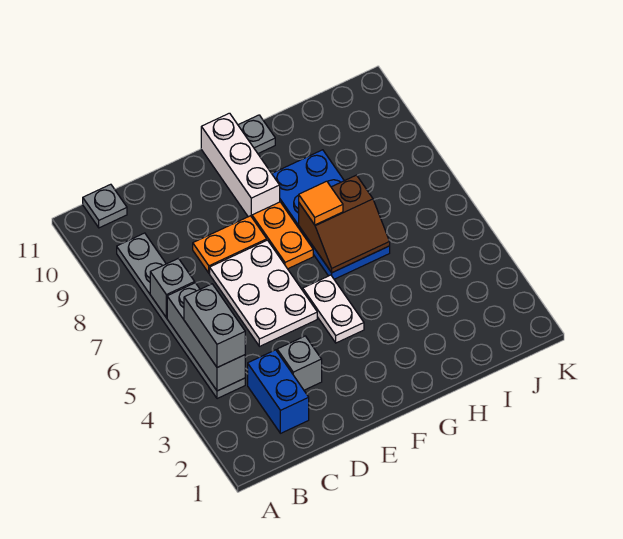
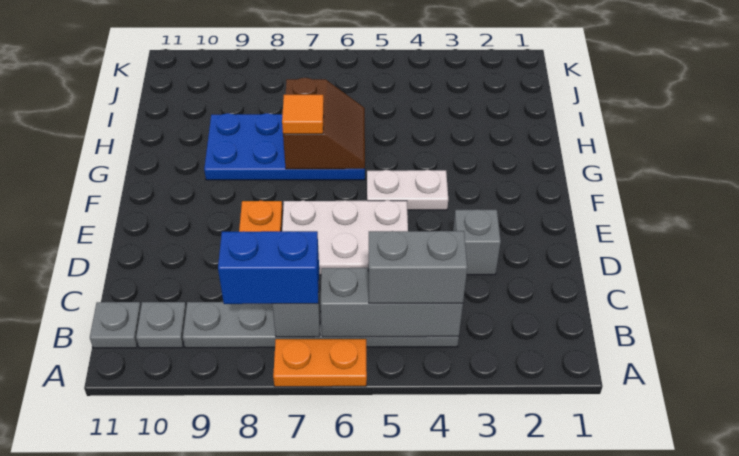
blue 1x2 brick [248,350,309,433] -> blue 1x2 brick moved to [218,231,319,304]
orange 1x2 plate [252,202,313,269] -> orange 1x2 plate moved to [273,339,367,387]
white 1x3 brick [201,113,280,217] -> none
grey 1x1 plate [238,115,275,153] -> grey 1x1 plate moved to [136,302,186,348]

